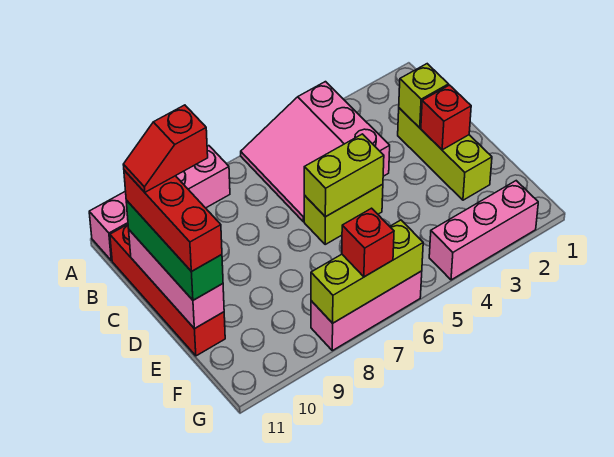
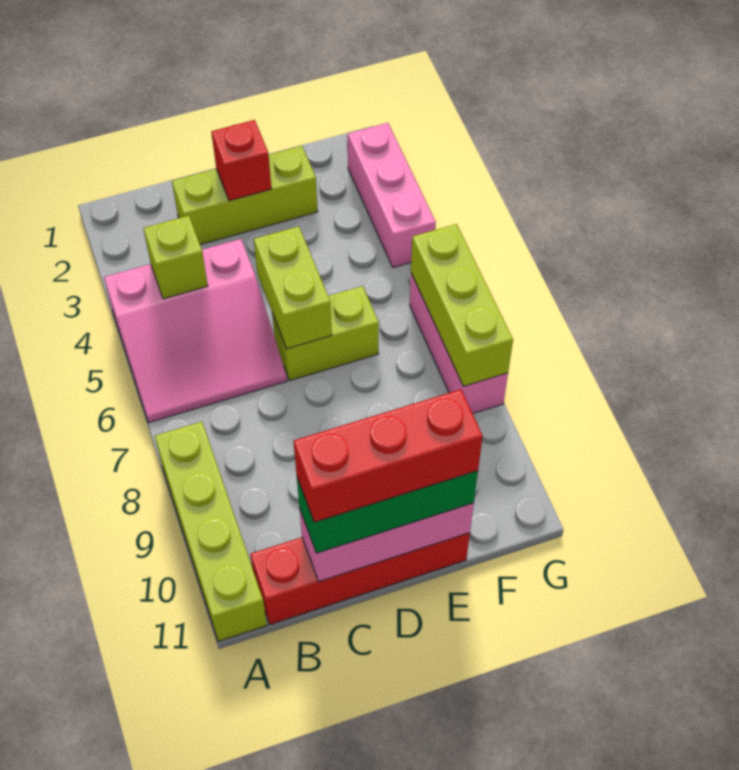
pink 1x4 brick [89,146,230,261] -> lime 1x4 brick [155,422,267,642]
lime 1x1 brick [399,64,448,128] -> lime 1x1 brick moved to [143,216,208,299]
red 1x2 slope [123,105,208,192] -> none
lime 1x2 brick [304,184,383,244] -> lime 1x2 brick turned to [272,286,379,381]
red 1x1 brick [342,208,394,277] -> none

